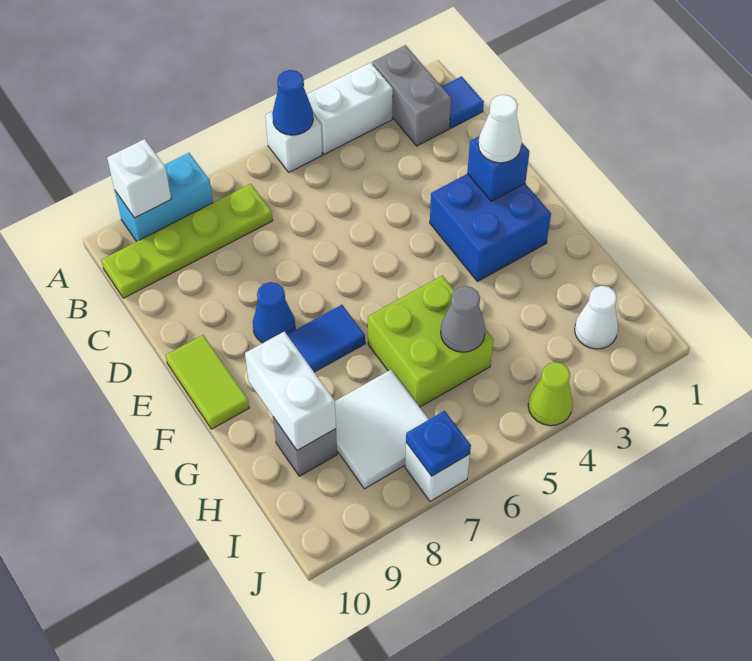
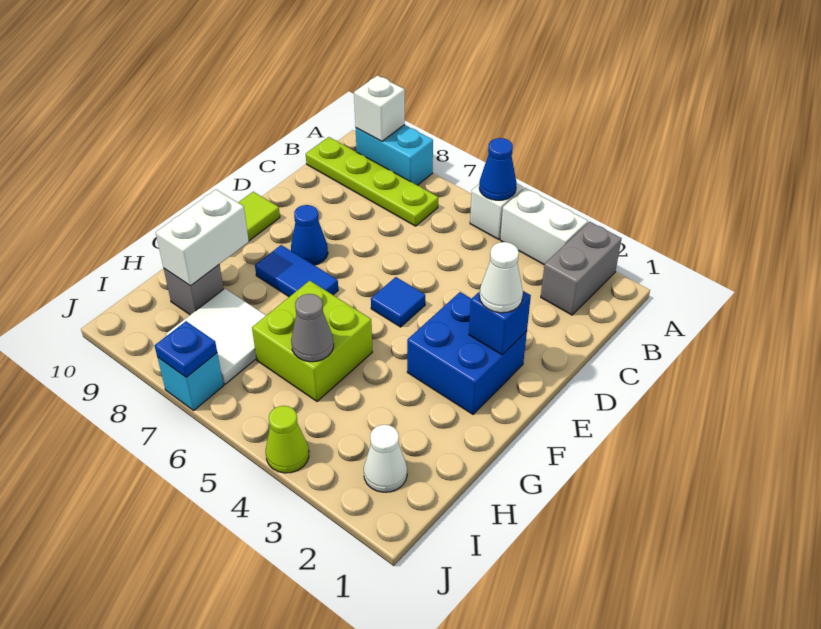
blue 1x1 tile [441,76,484,128] -> blue 1x1 tile moved to [371,277,425,327]
white 1x1 brick [405,443,470,501] -> cyan 1x1 brick [158,353,224,410]

